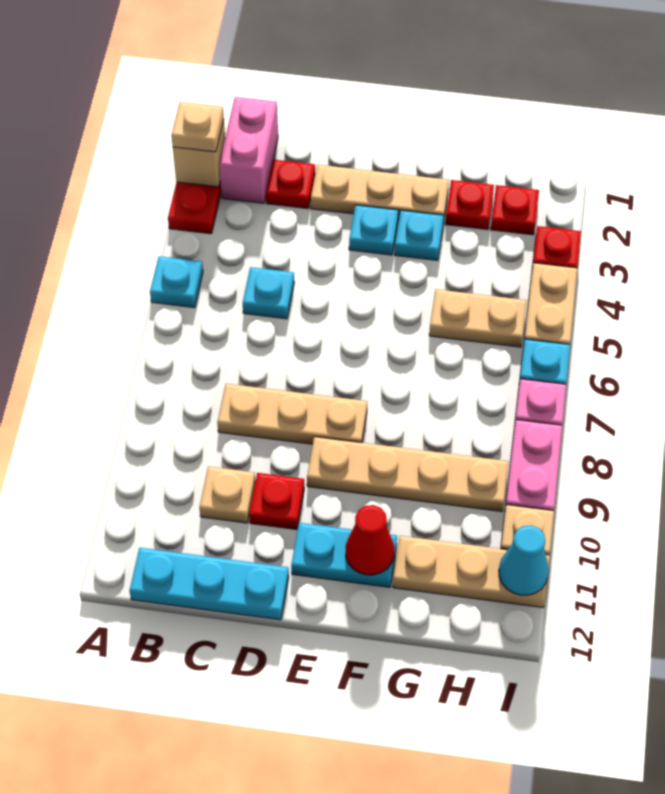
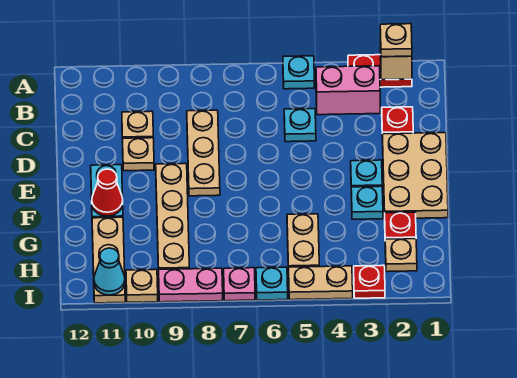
pink 1x2 brick [219,97,278,203] -> pink 1x2 brick moved to [316,66,380,115]
cyan 1x3 plate [130,548,289,620] -> none
tan 1x3 plate [311,165,449,222] -> tan 2x3 plate [382,133,448,218]
red 1x1 plate [249,473,304,529] -> tan 1x1 plate [123,138,154,171]
red 1x1 plate [491,185,539,235] -> tan 1x1 plate [385,239,417,272]

